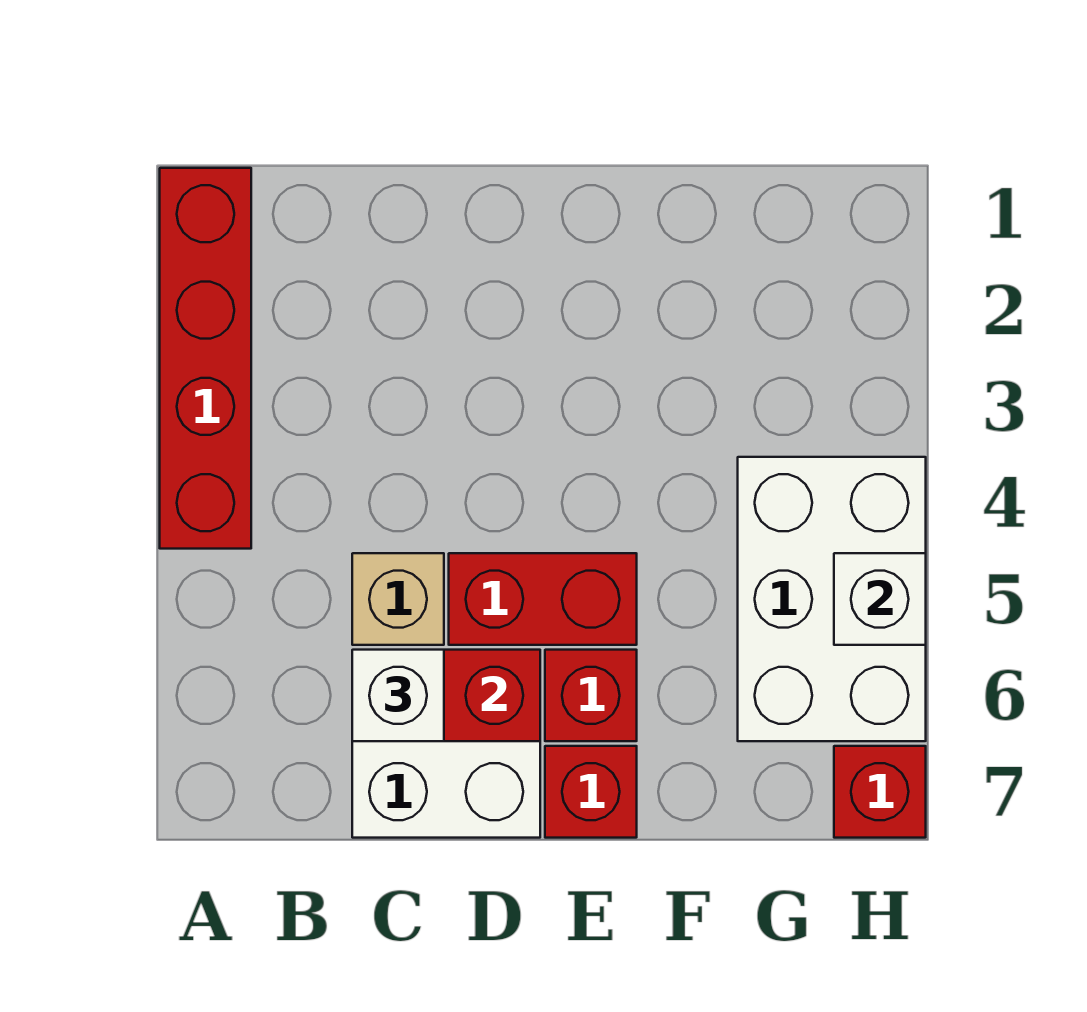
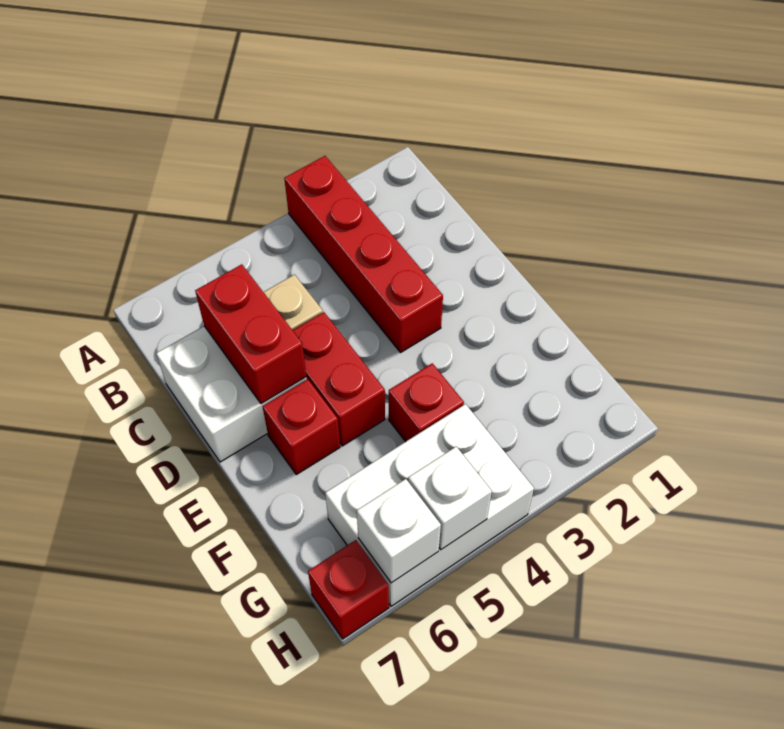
red 1x4 brick [160,168,251,549] -> red 1x4 brick turned to [284,156,443,352]
white 1x1 brick [352,650,444,741] -> white 1x1 brick moved to [357,479,441,583]
red 1x1 brick [545,746,637,838] -> red 1x1 brick moved to [389,363,464,442]

